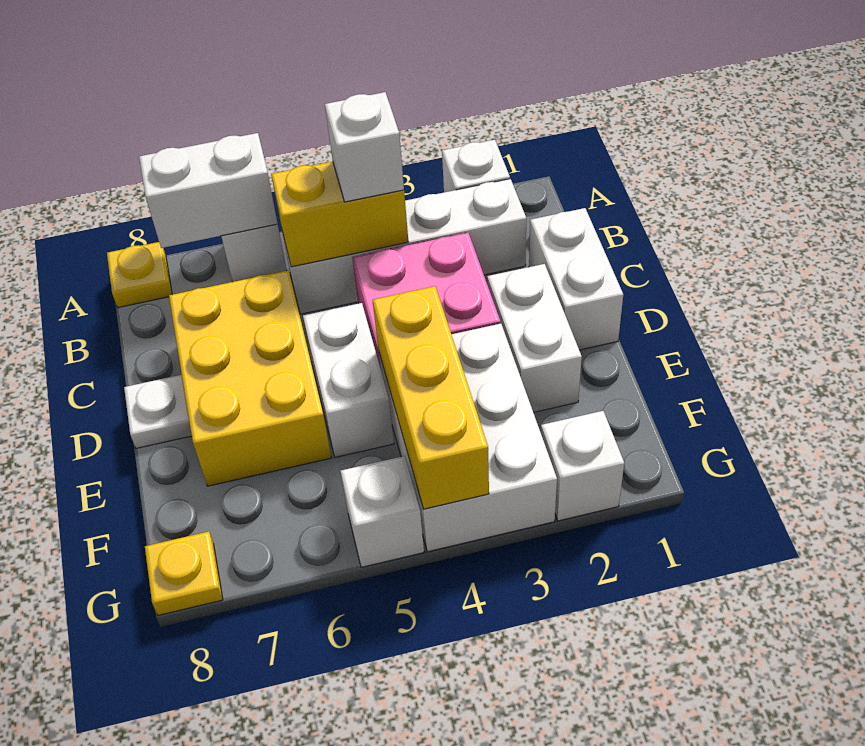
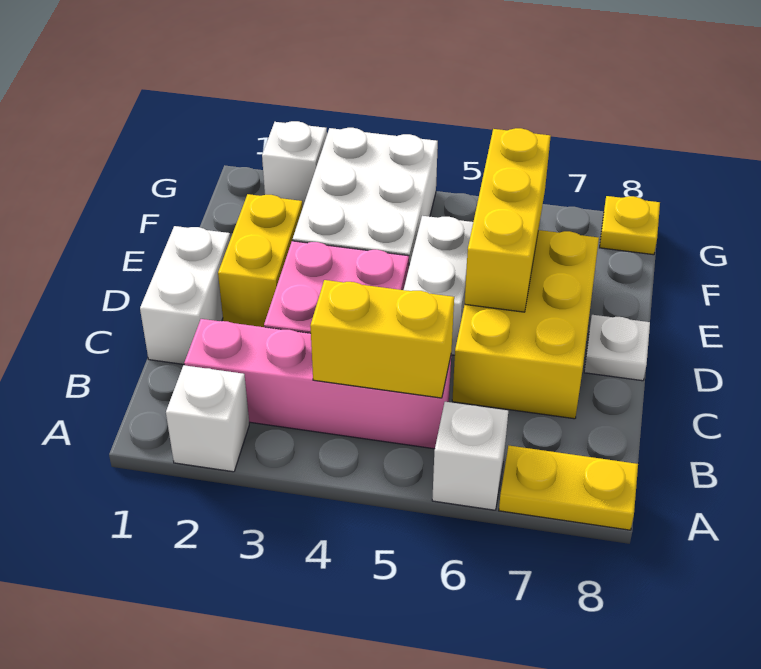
white 1x2 brick [139,133,278,248] -> none
yellow 1x1 plate [107,242,172,308] -> yellow 1x2 plate [499,446,638,530]
white 1x4 brick [282,179,526,314] -> pink 1x4 brick [184,319,451,449]
white 1x1 brick [325,92,404,202] -> none
white 1x2 brick [487,264,582,412] -> yellow 1x2 brick [218,194,303,327]
yellow 1x3 brick [373,286,489,509] -> yellow 1x3 brick moved to [465,128,551,312]
white 1x1 brick [341,456,424,567] -> none

